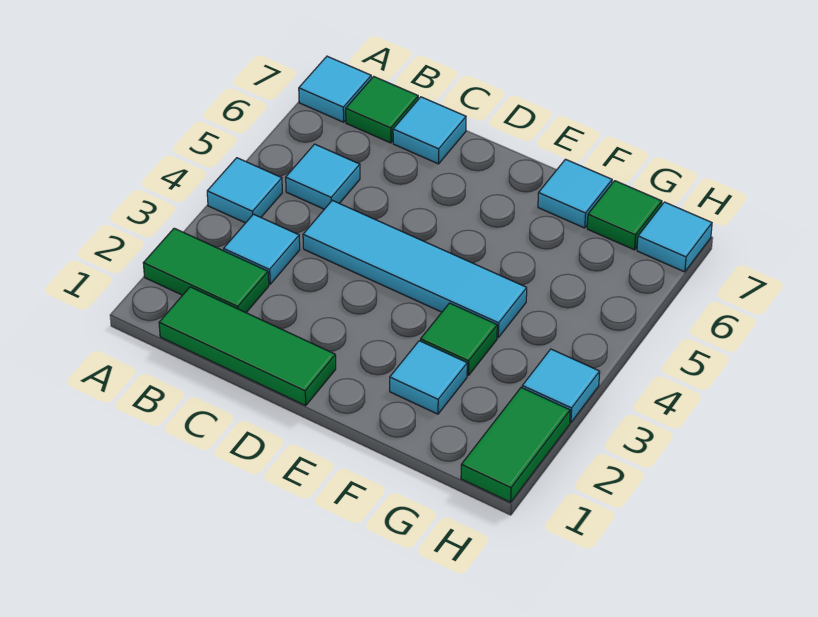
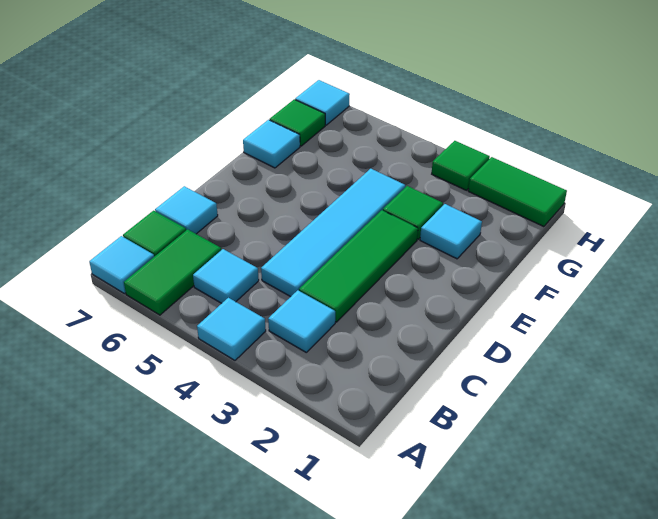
green 1x2 tile [143,228,269,313] -> green 1x2 tile moved to [124,229,221,315]
green 1x3 tile [159,287,336,406] -> green 1x3 tile moved to [299,210,418,322]
cyan 1x1 tile [522,349,600,423] -> green 1x1 tile [432,141,490,190]

